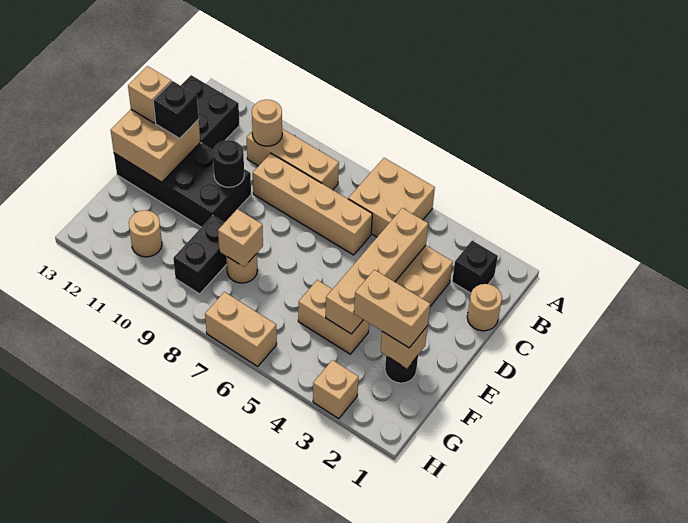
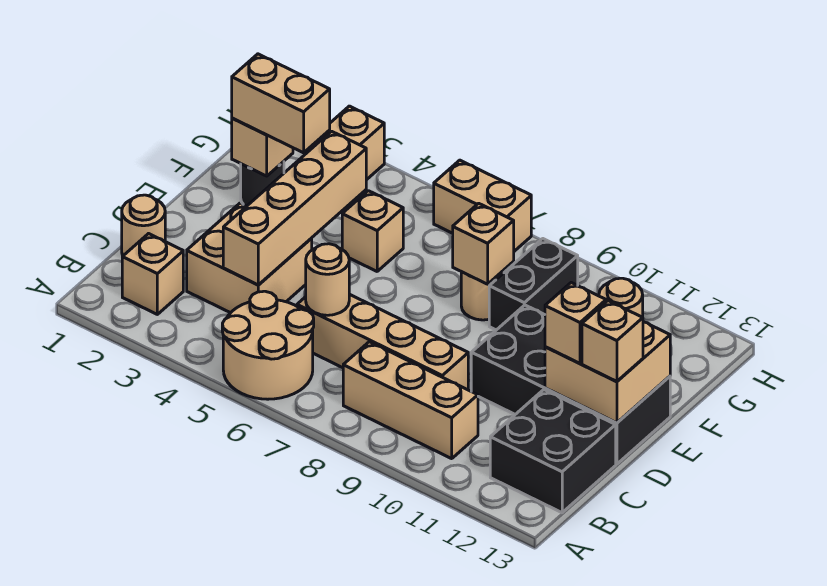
tan 2x2 brick [348,158,435,237] -> tan 2x2 round brick [222,291,314,399]
black 1x1 brick [452,241,498,293] -> tan 1x1 brick [122,234,183,314]
tan 1x1 round brick [252,100,282,146] -> tan 1x1 round brick moved to [305,244,349,315]
black 1x1 round brick [213,140,244,187] -> none
black 1x1 brick [153,81,199,139] -> tan 1x1 brick [545,283,606,364]
tan 1x2 brick [298,280,369,354] -> tan 1x1 brick [342,191,403,271]

